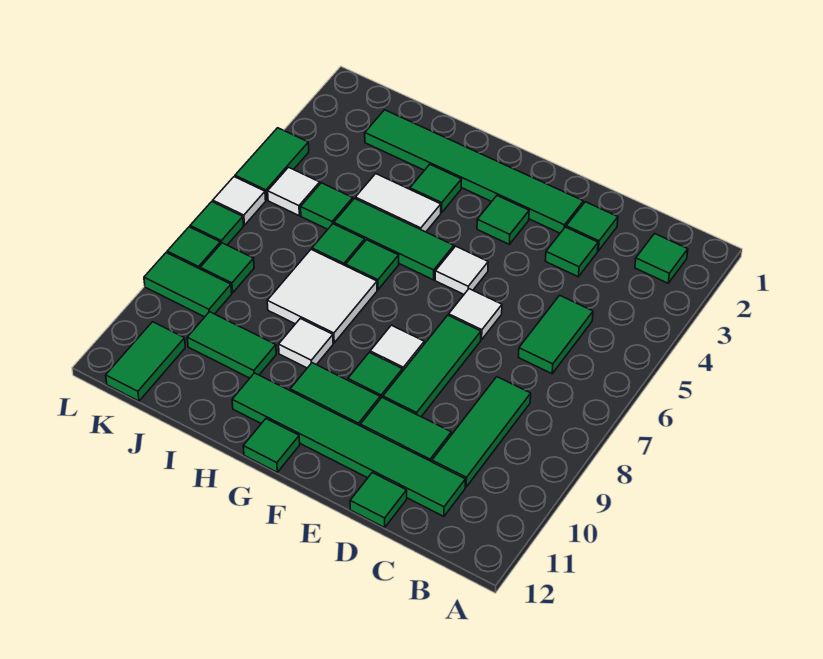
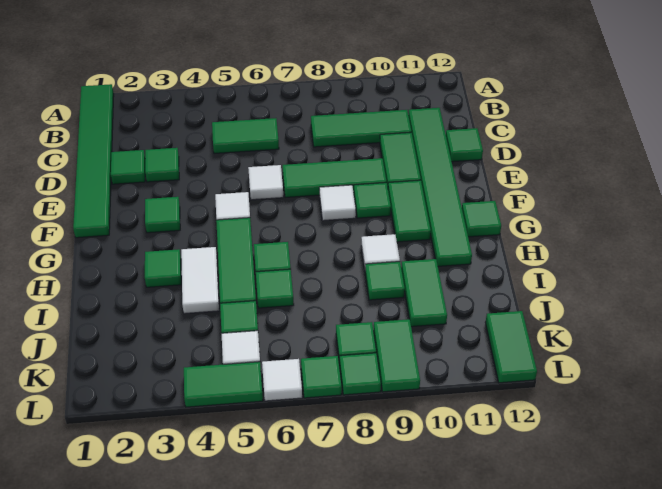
green 1x1 tile [635,234,688,283] -> green 1x1 tile moved to [365,262,405,300]
green 1x6 tile [365,110,583,233] -> green 1x6 tile moved to [73,84,114,238]
white 2x2 tile [267,250,377,343] -> none
green 1x2 tile [106,322,185,401] -> green 1x2 tile turned to [485,311,537,383]

